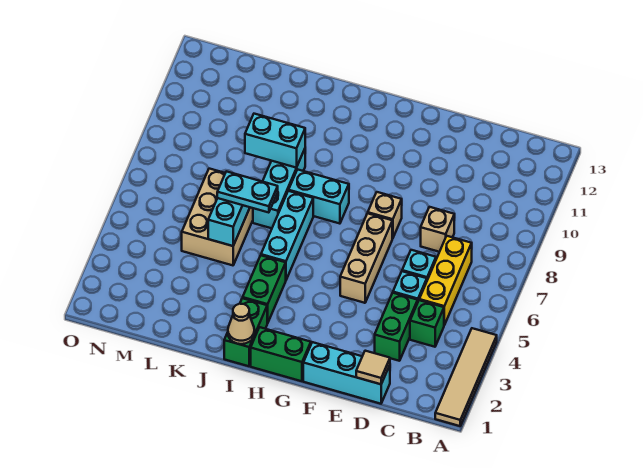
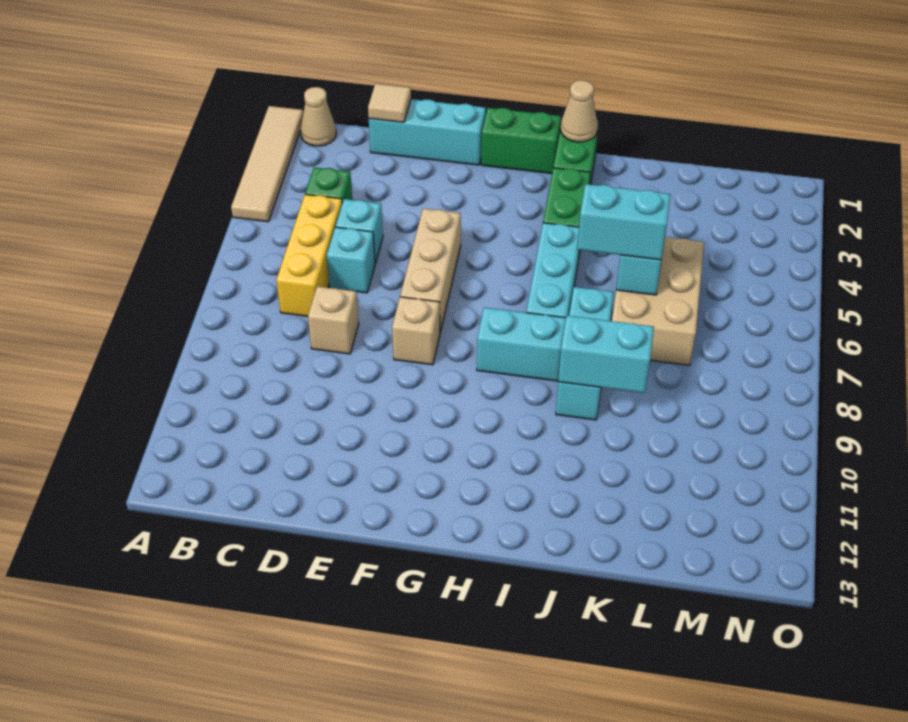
none -> tan 1x1 cone [301,87,336,146]
green 1x2 brick [375,293,418,361] -> none
cyan 1x2 plate [217,171,278,213] -> cyan 1x2 brick [577,184,670,260]

